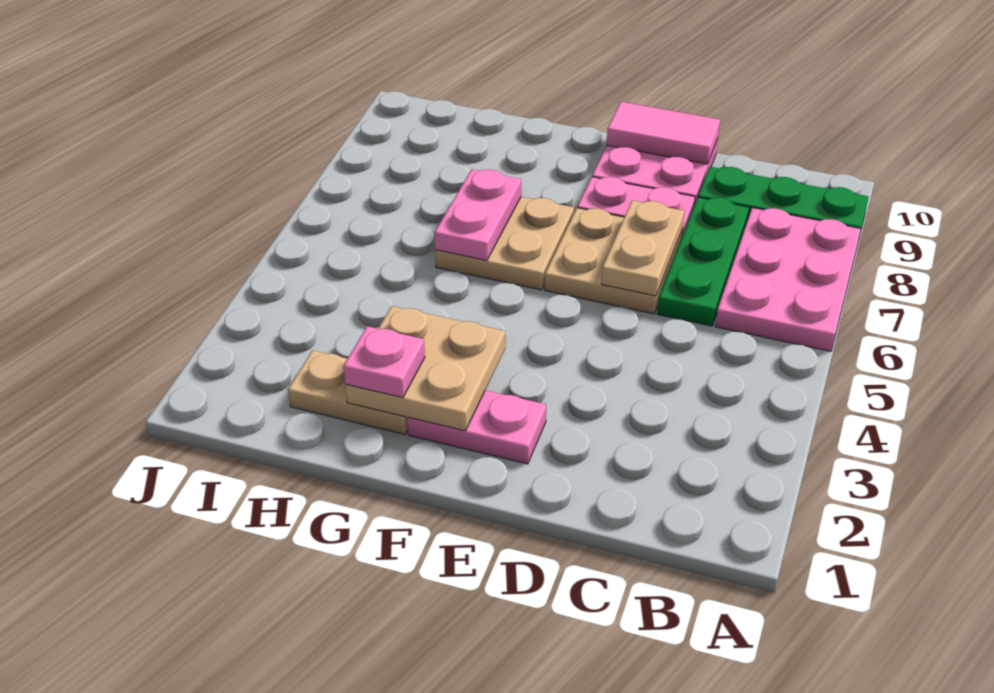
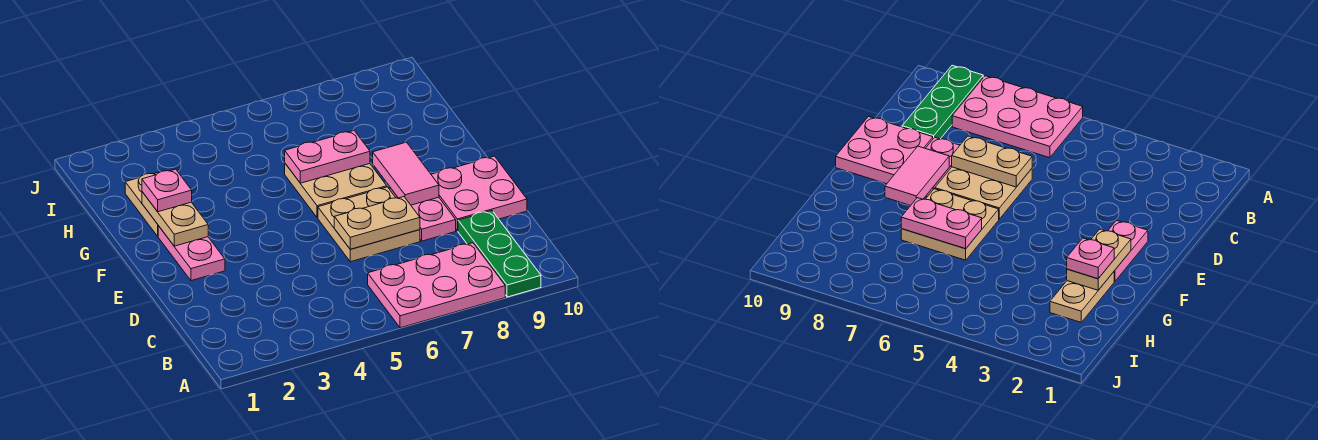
green 1x3 plate [657,197,749,326] -> none
pink 1x2 tile [607,102,720,164] -> pink 1x2 tile moved to [373,142,439,205]
tan 2x2 plate [345,306,505,431] -> tan 1x2 plate [142,192,208,246]

